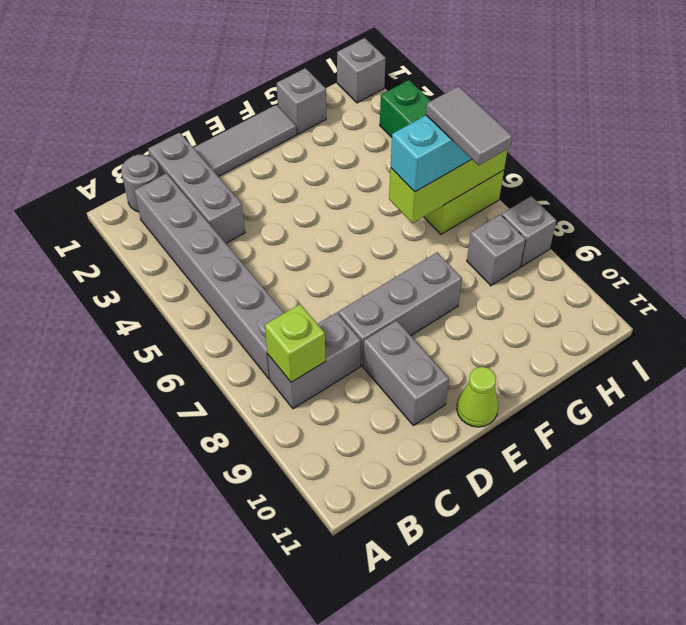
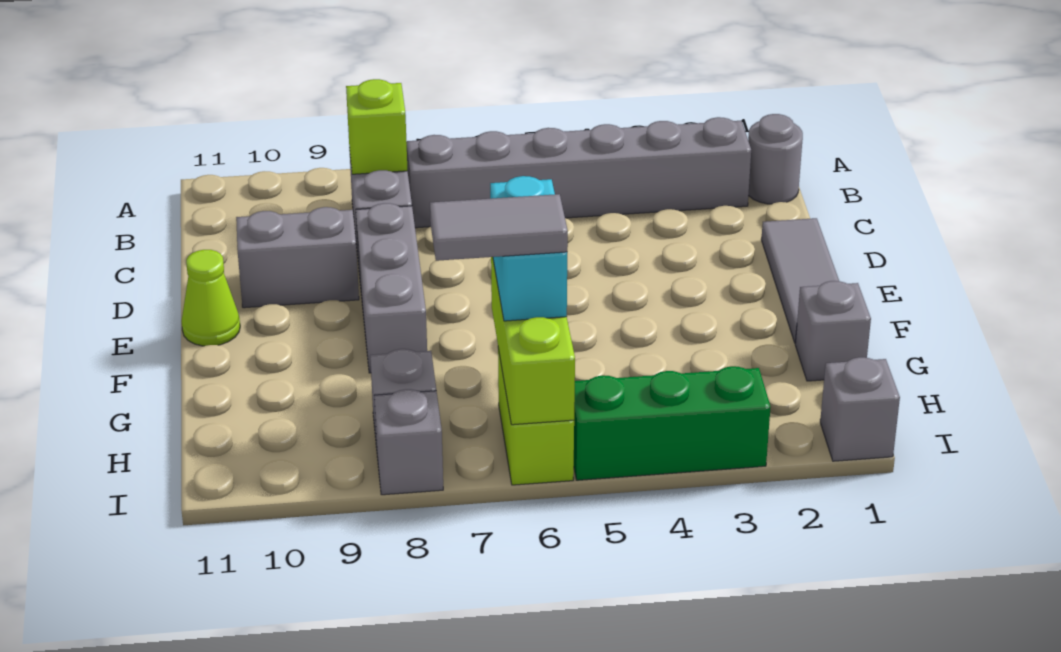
grey 1x3 brick [148,133,245,243] -> none

